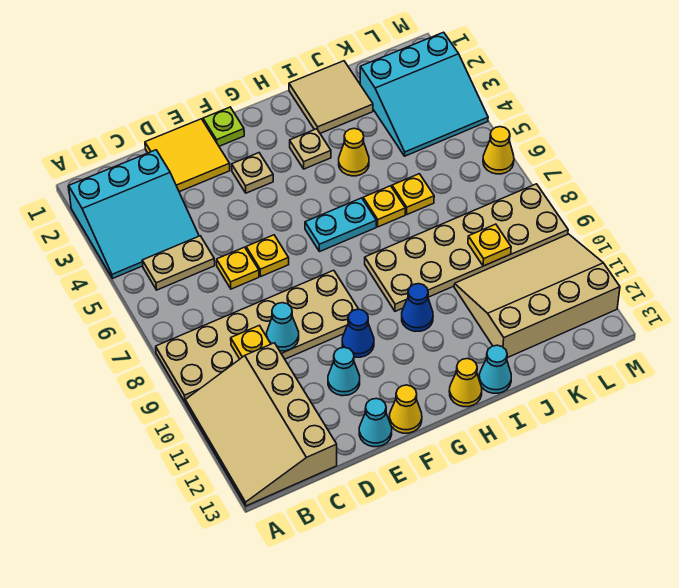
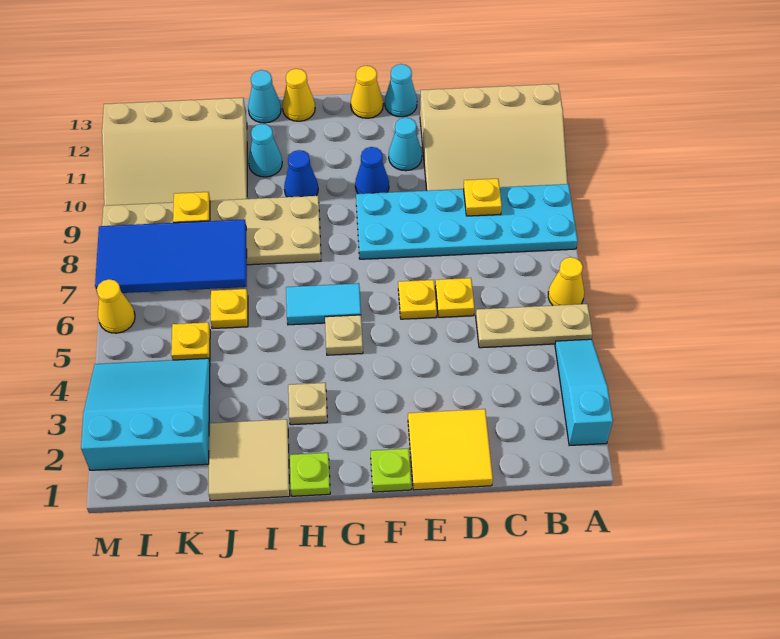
cyan 3x3 slope [69,150,199,279] -> cyan 1x3 slope [555,339,613,445]
tan 2x6 plate [156,270,358,402] -> cyan 2x6 plate [356,184,578,259]
tan 3x4 slope [185,343,337,506] -> tan 3x4 slope turned to [420,84,568,191]
tan 1x2 plate [142,236,215,290] -> tan 1x3 plate [476,304,592,348]
cyan 1x1 cone [267,303,299,351] -> cyan 1x1 cone moved to [248,124,282,177]
tan 1x1 plate [232,153,273,193] -> tan 1x1 plate moved to [325,315,363,355]
cyan 1x2 plate [305,198,376,252] -> cyan 1x2 tile [286,283,361,325]
none -> lime 1x1 plate [290,453,330,496]
yellow 1x1 cone [339,128,369,176] -> yellow 1x1 cone moved to [548,257,584,305]
yellow 1x1 plate [363,186,405,227] -> yellow 1x1 plate moved to [171,322,210,361]
none -> blue 2x4 tile [95,219,247,294]

